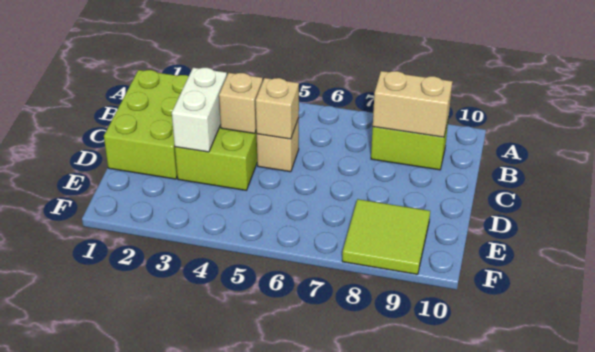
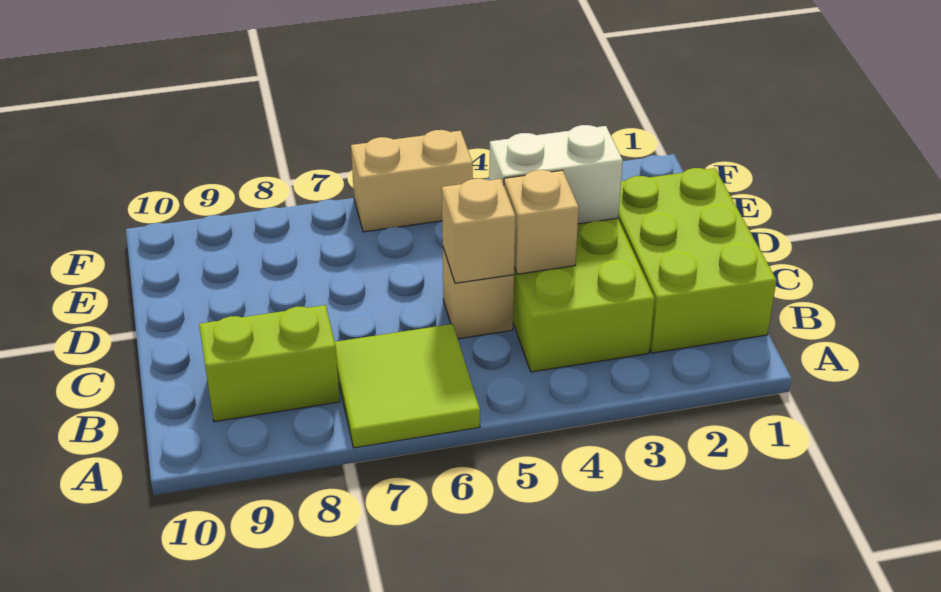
tan 1x2 brick [373,71,452,137] -> tan 1x2 brick moved to [351,130,473,232]
white 1x2 brick [172,68,227,152] -> white 1x2 brick turned to [489,125,623,224]
lime 2x2 tile [342,199,430,274] -> lime 2x2 tile moved to [335,324,480,448]

